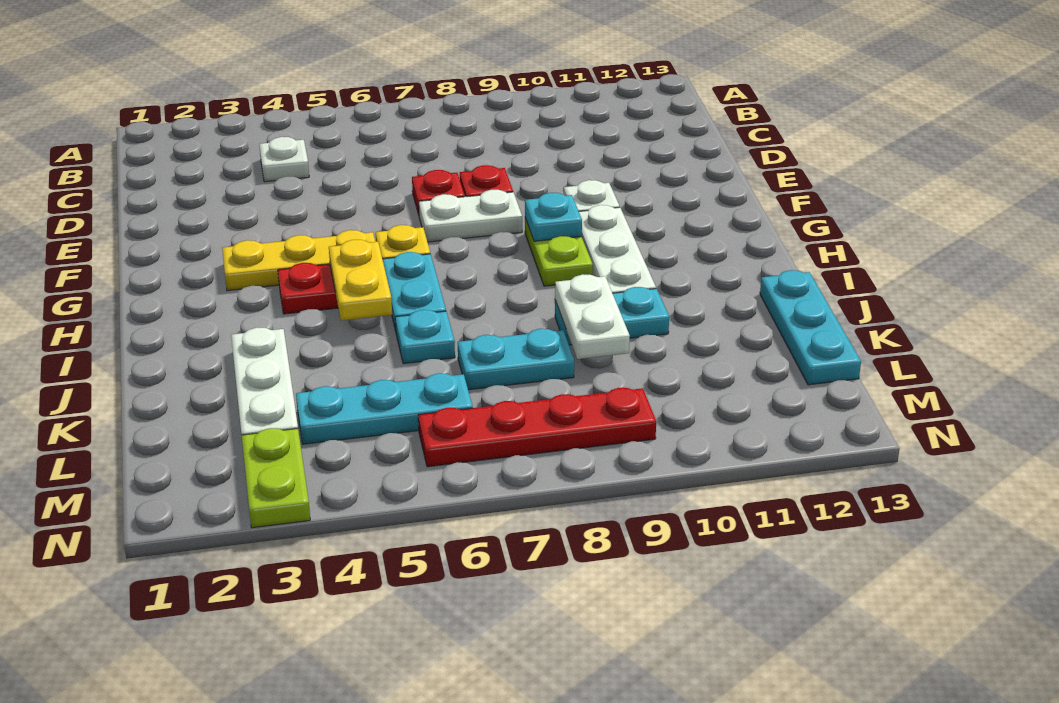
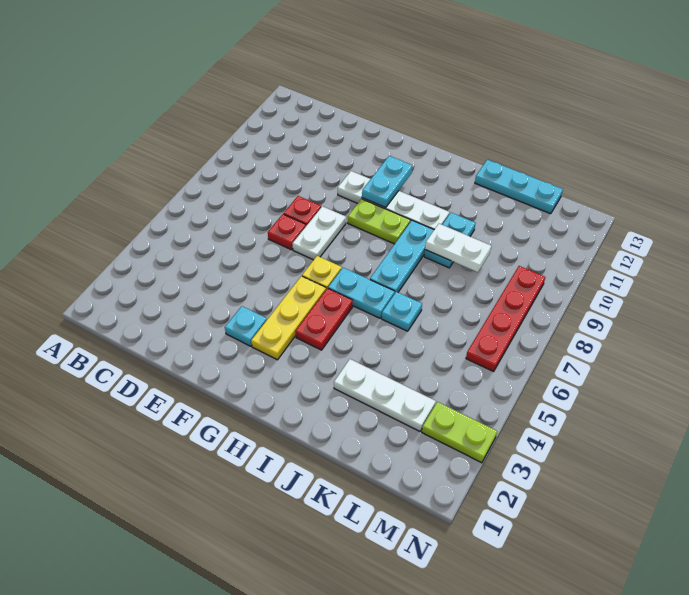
white 1x1 plate [259,137,309,182] -> none
cyan 1x1 plate [525,193,582,241] -> cyan 1x1 plate moved to [225,306,267,346]
yellow 1x2 plate [329,240,392,320] -> none
cyan 1x2 plate [458,329,574,390] -> cyan 1x2 plate moved to [362,156,412,208]
cyan 1x3 plate [296,373,473,444] -> cyan 1x3 plate moved to [370,220,434,292]

